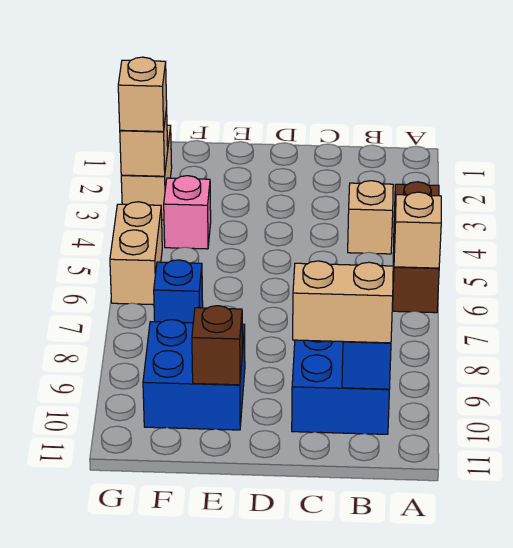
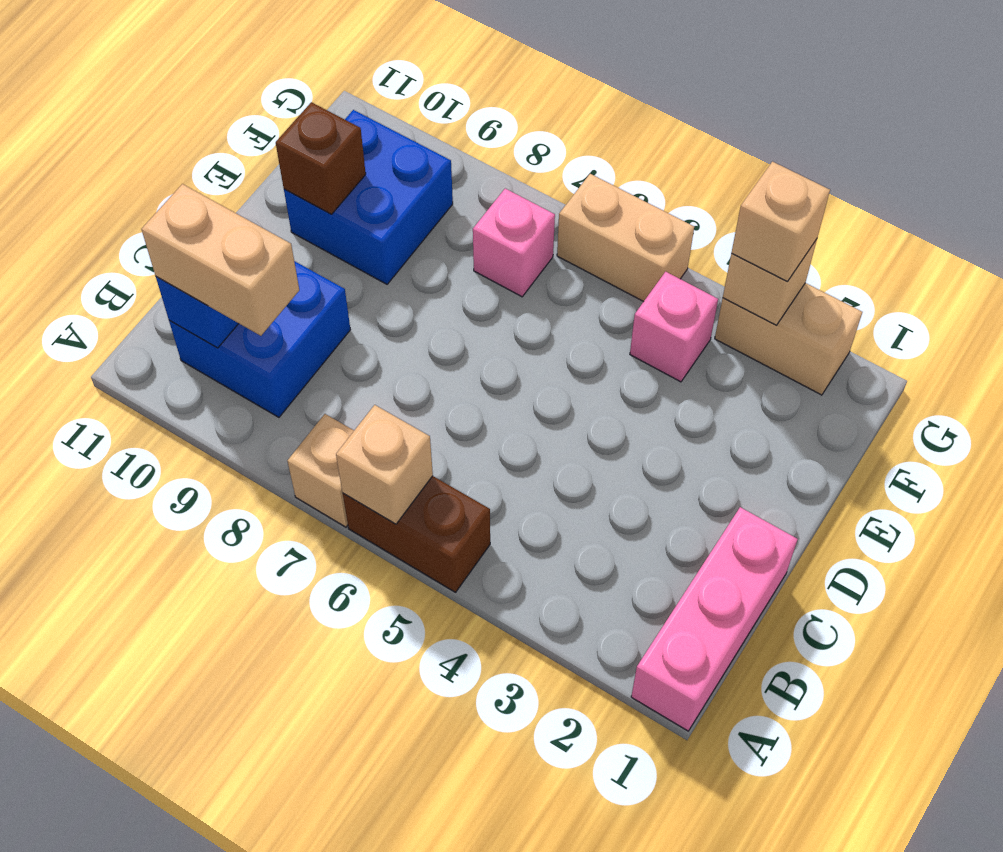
none -> pink 1x3 brick [631,507,798,731]
brown 1x3 brick [392,182,439,313] -> brown 1x2 brick [343,476,490,592]
tan 1x1 brick [348,181,393,254] -> tan 1x1 brick moved to [287,414,354,527]
tan 1x2 brick [293,261,393,343] -> tan 1x2 brick turned to [141,184,299,336]
blue 1x1 brick [154,260,203,323] -> pink 1x1 brick [473,189,555,297]

